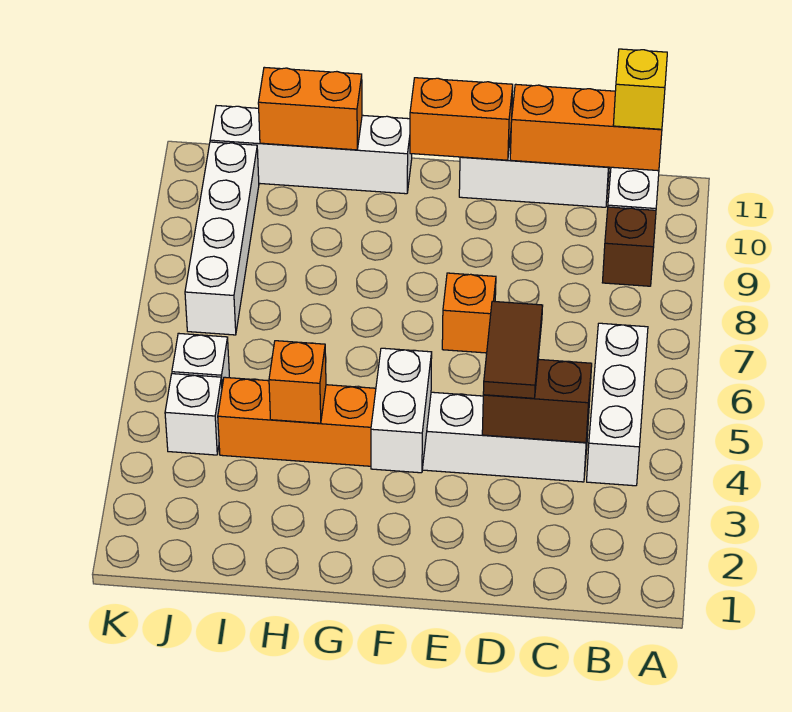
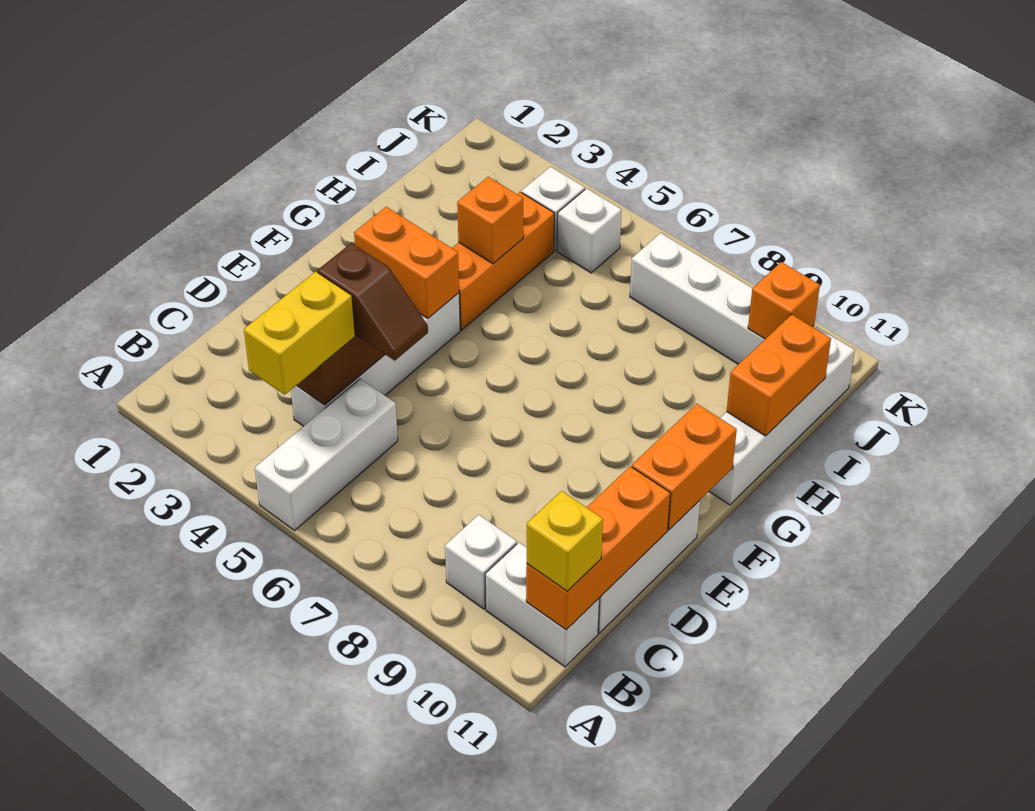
white 1x3 brick [587,323,648,486] -> white 1x3 brick turned to [255,379,398,530]
none -> yellow 1x2 brick [244,272,355,395]
brown 1x1 brick [602,207,656,286] -> white 1x1 brick [445,515,517,609]
brown 1x2 tile [483,301,543,398] -> brown 1x2 slope [317,243,428,361]
orange 1x1 brick [442,273,496,353] -> orange 1x1 brick moved to [748,262,820,339]
white 1x2 brick [371,348,432,473] -> orange 1x2 brick [354,207,459,318]

